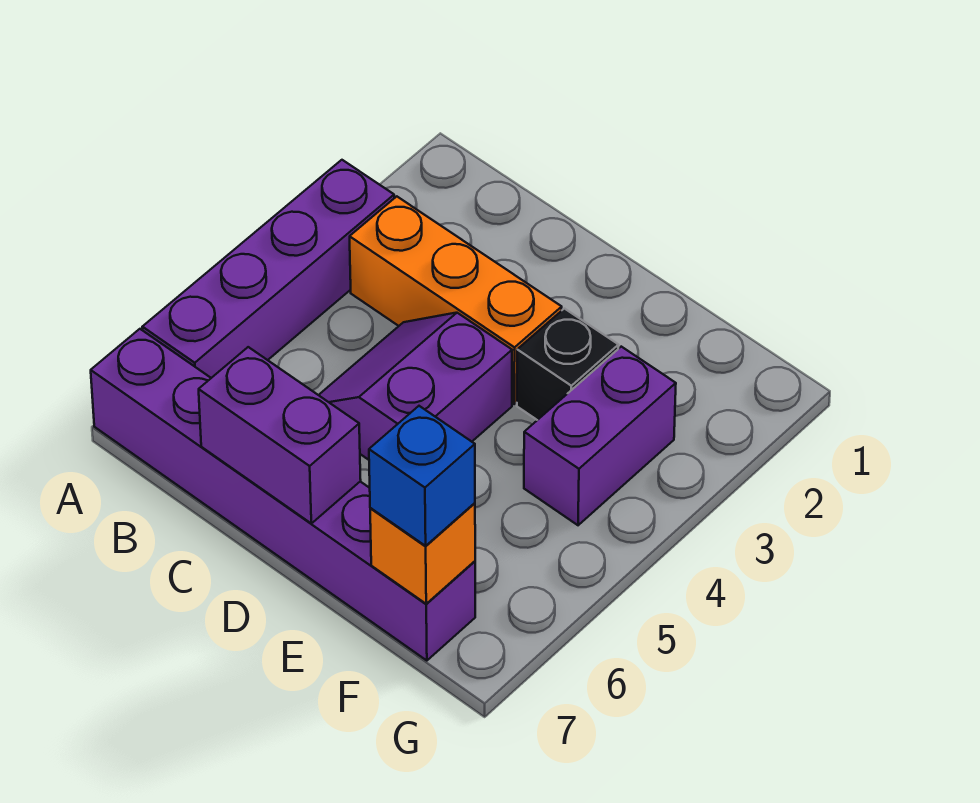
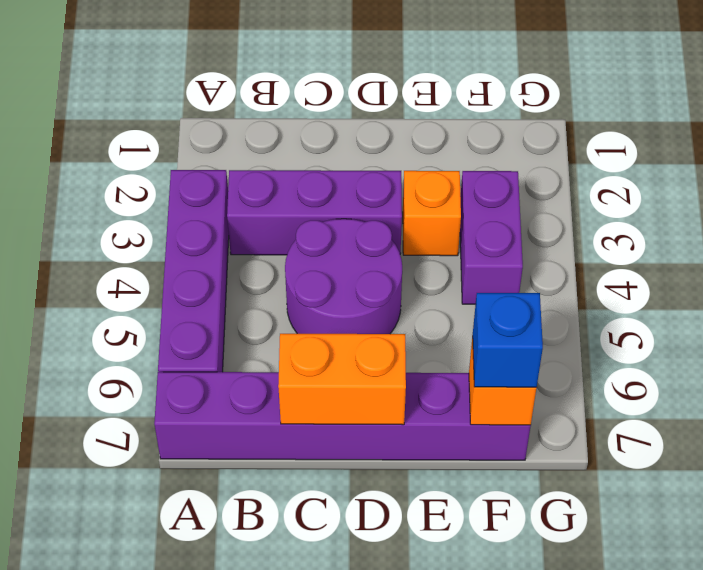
orange 1x3 brick [350,196,562,404] -> purple 1x3 brick [227,170,402,255]
purple 2x2 slope [319,313,512,460] -> purple 2x2 round brick [285,219,402,334]
purple 1x2 brick [199,347,361,523] -> orange 1x2 brick [278,334,406,425]
black 1x1 brick [517,309,619,420] -> orange 1x1 brick [403,171,461,256]

